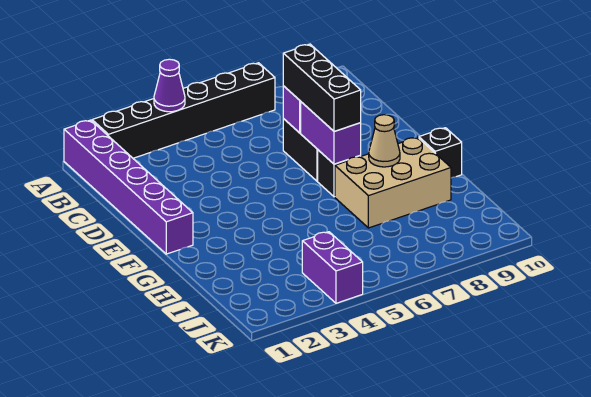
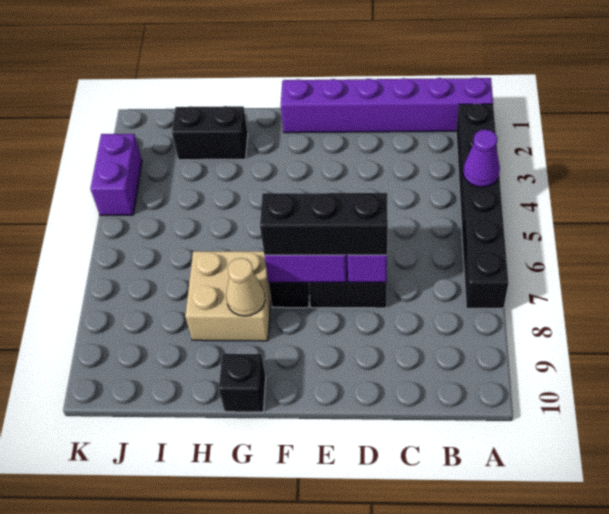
tan 2x3 brick [335,137,451,228] -> tan 2x2 brick [185,251,271,341]
none -> black 1x2 brick [172,106,248,160]
purple 1x2 brick [302,232,363,303] -> purple 1x2 brick turned to [90,134,142,215]

